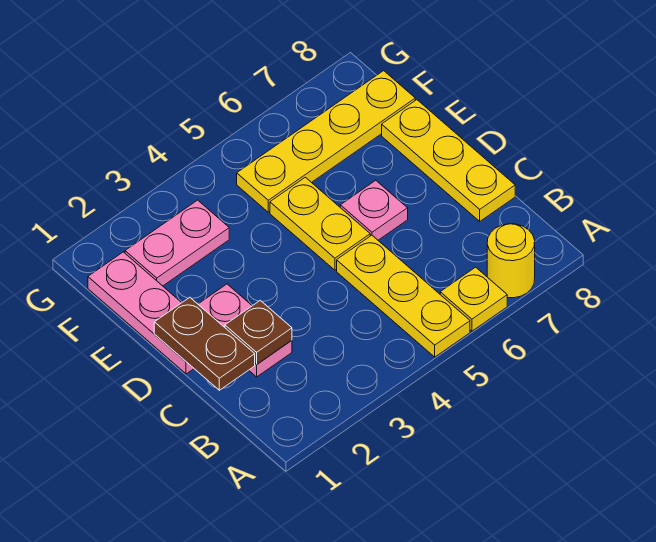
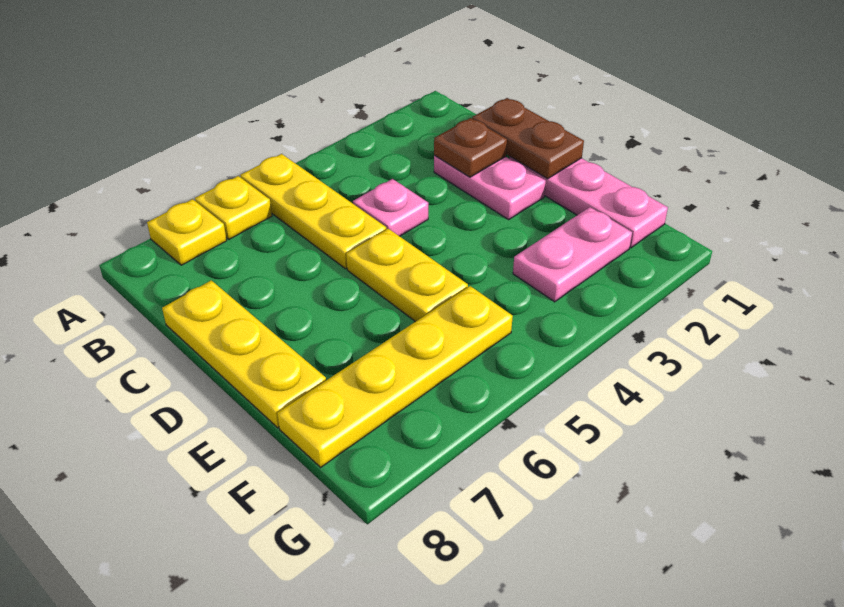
yellow 1x1 round brick [487,224,535,298] -> yellow 1x1 plate [147,199,227,265]
pink 1x1 plate [340,180,408,240] -> pink 1x1 plate moved to [353,179,428,236]

